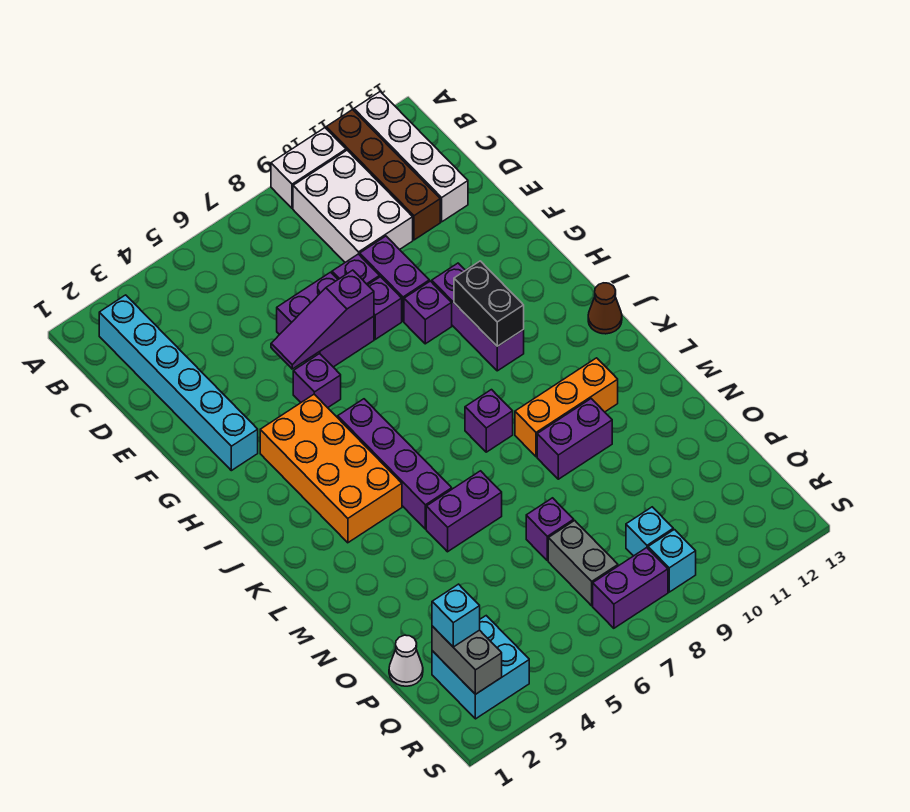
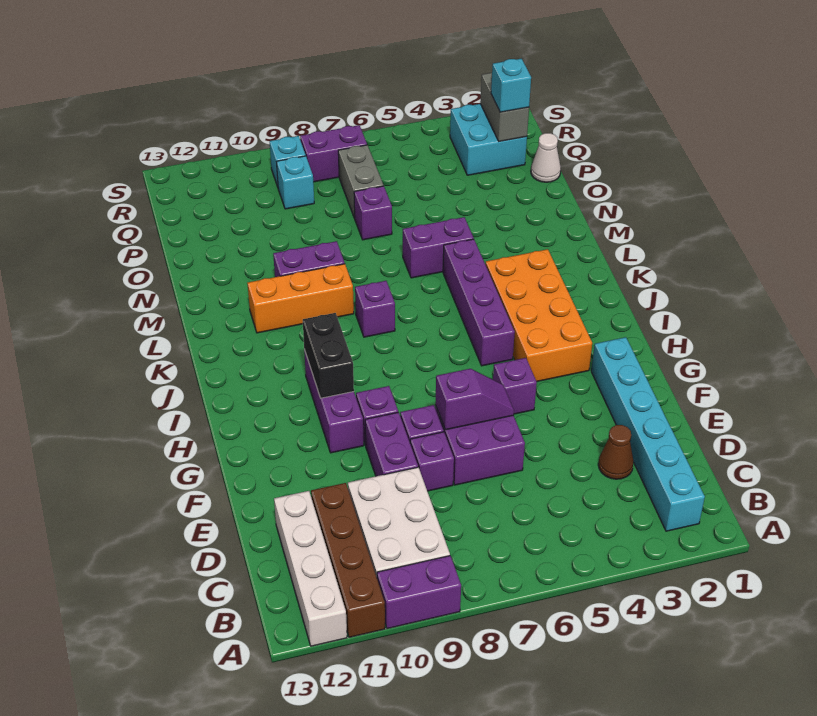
white 1x2 brick [271,128,346,208] -> purple 1x2 brick [377,556,461,629]
purple 1x3 slope [271,270,374,369] -> purple 1x2 slope [435,369,514,430]
brown 1x1 cone [588,283,622,334] -> brown 1x1 cone moved to [598,425,634,479]

